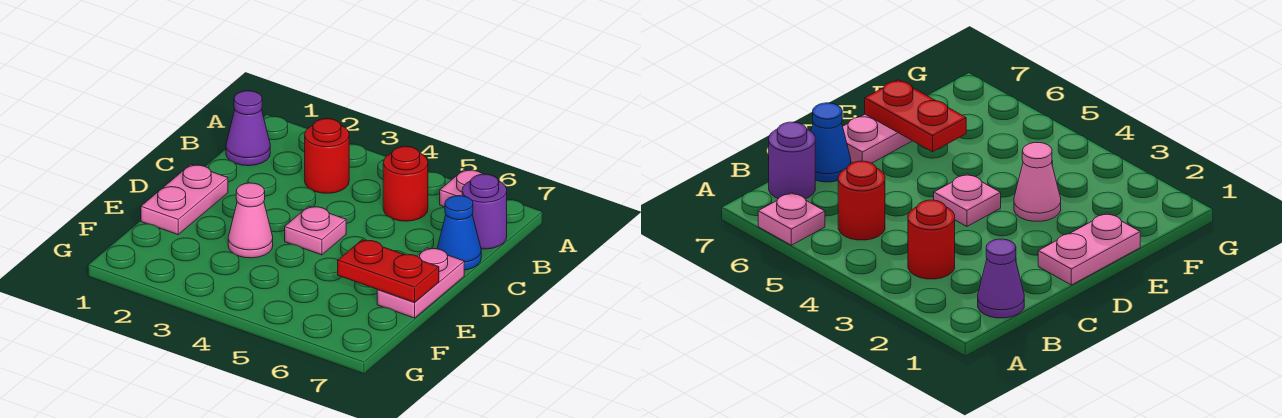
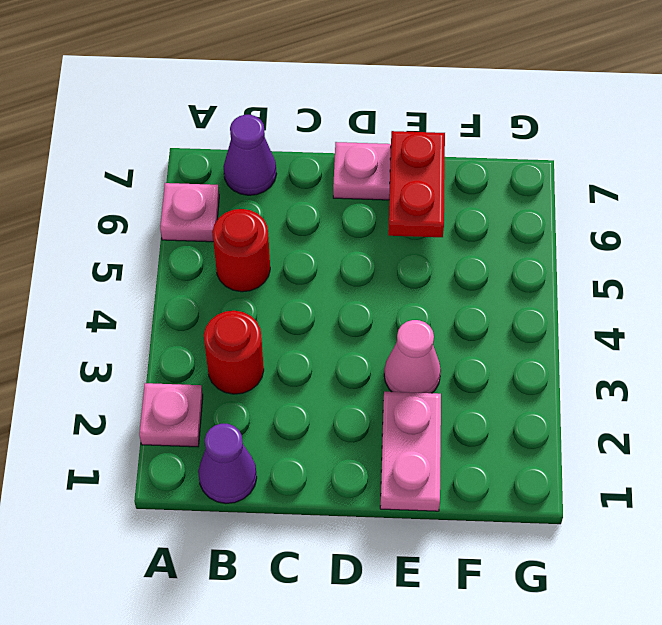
purple 1x1 round brick [462,174,507,249] -> purple 1x1 cone [223,115,276,195]
blue 1x1 cone [437,196,481,270] -> none
pink 1x2 plate [141,164,228,235] -> pink 1x2 plate turned to [380,392,441,511]
pink 1x1 plate [285,206,346,255] -> pink 1x1 plate moved to [139,383,203,447]

